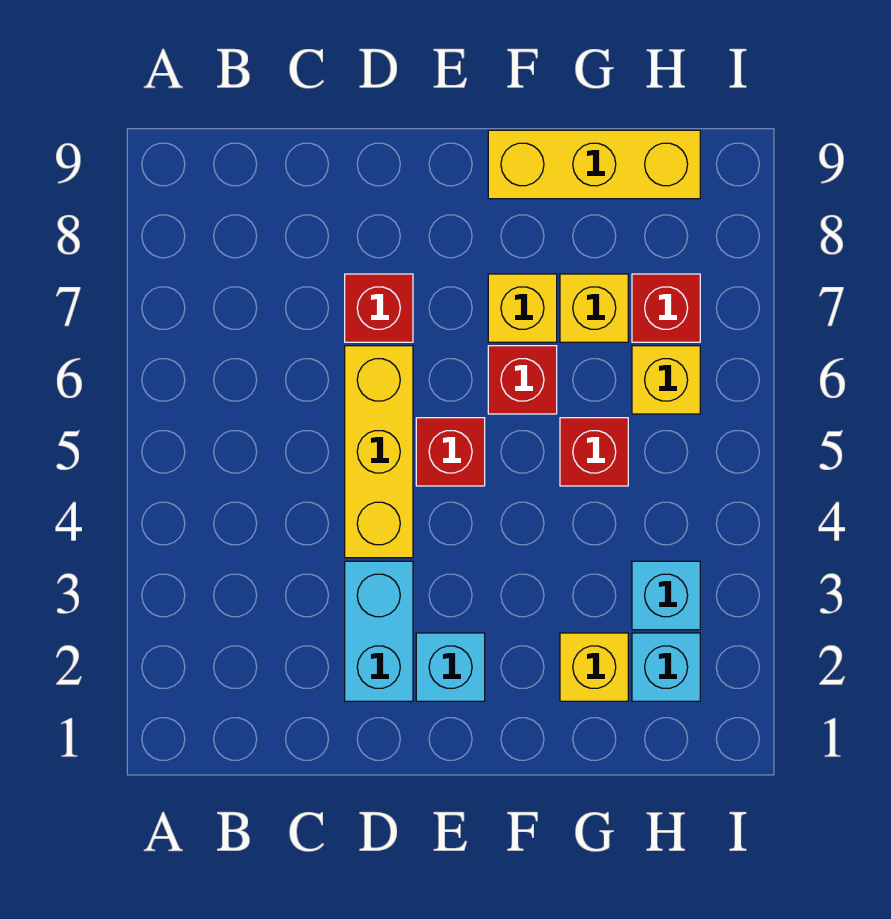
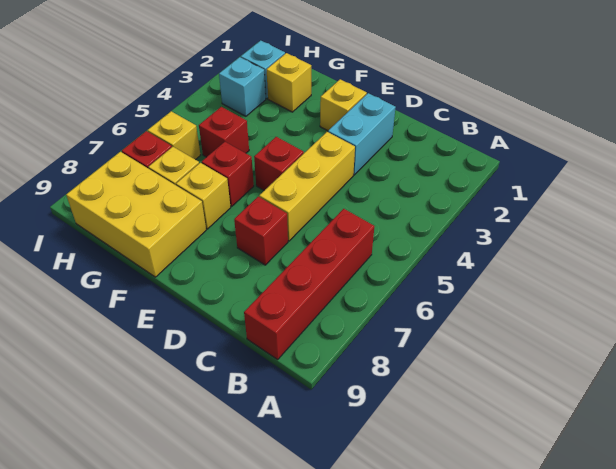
none -> red 1x4 brick [244,209,374,360]
cyan 1x1 brick [416,633,485,701] -> yellow 1x1 brick [320,79,367,131]
yellow 1x3 brick [488,130,700,199] -> yellow 2x3 brick [66,152,206,277]

